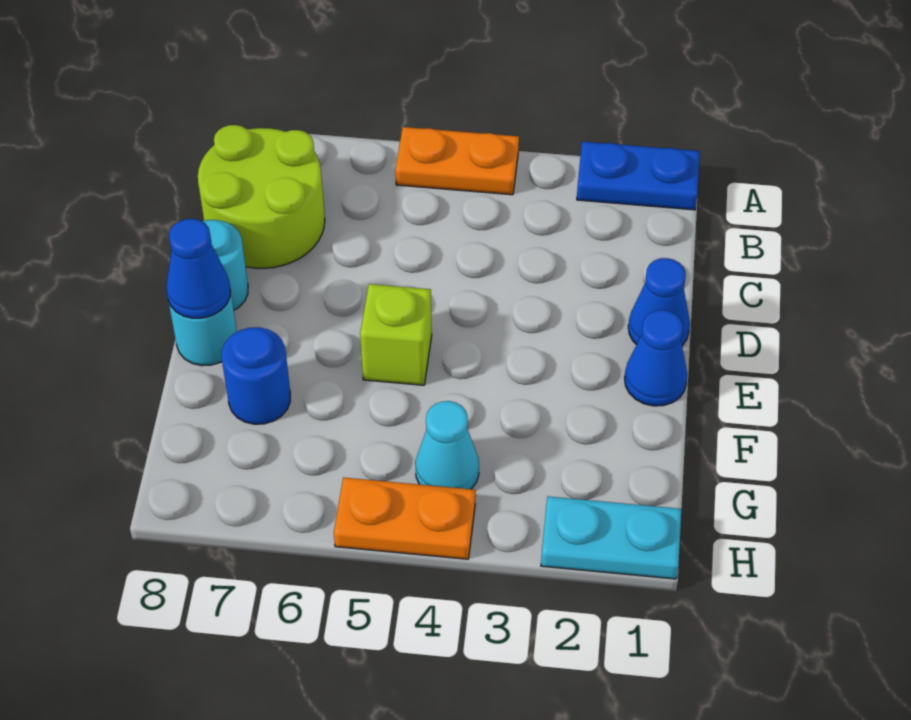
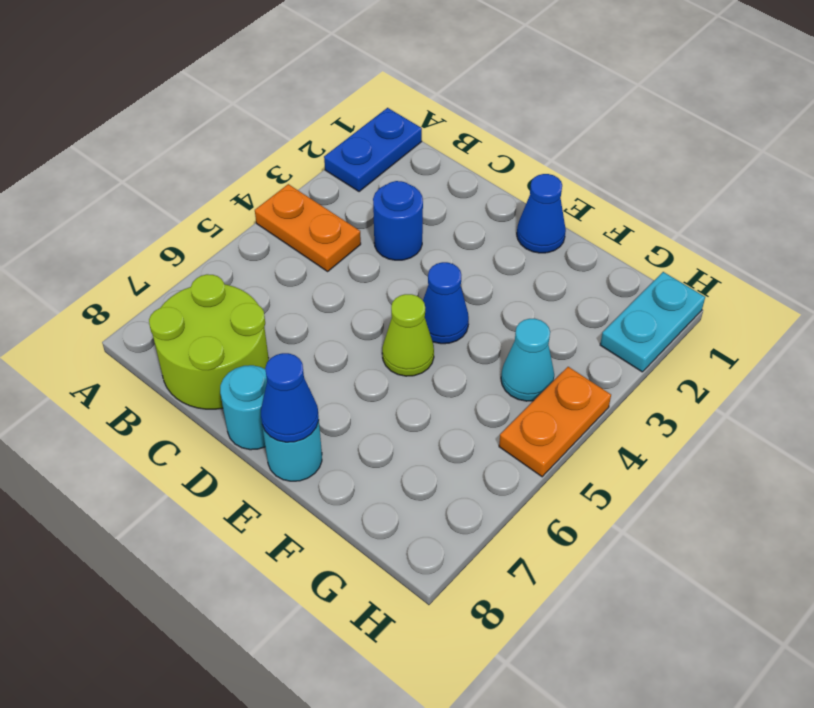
orange 1x2 plate [395,127,519,195] -> orange 1x2 plate turned to [255,184,361,271]
blue 1x1 cone [628,258,690,346] -> blue 1x1 cone moved to [423,262,469,344]
lime 1x1 brick [360,284,432,385] -> lime 1x1 cone [382,294,434,376]
blue 1x1 round brick [222,327,290,424] -> blue 1x1 round brick moved to [373,181,423,260]

